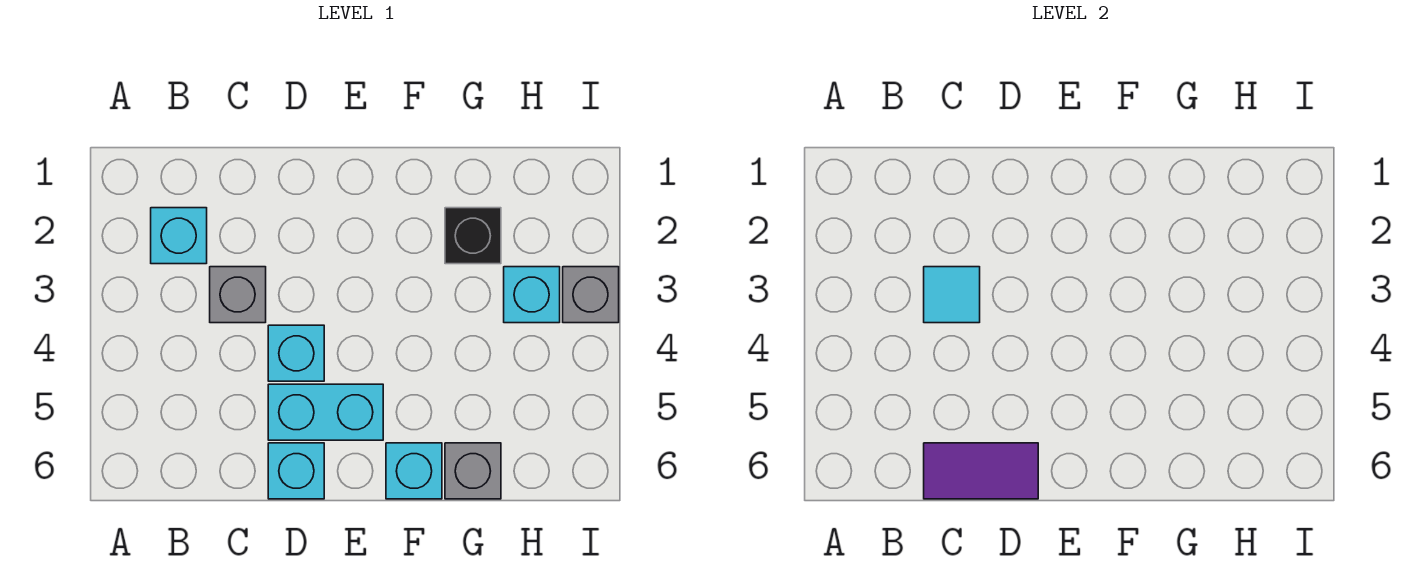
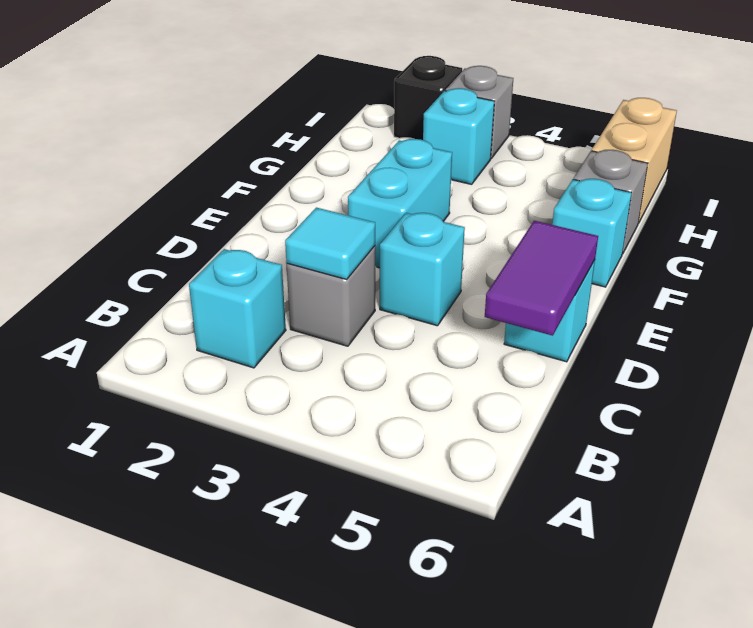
cyan 1x2 brick [268,384,383,440] -> cyan 1x2 brick moved to [348,139,452,268]
black 1x1 brick [445,208,501,264] -> black 1x1 brick moved to [394,56,462,140]
none -> tan 1x2 brick [592,98,677,223]

